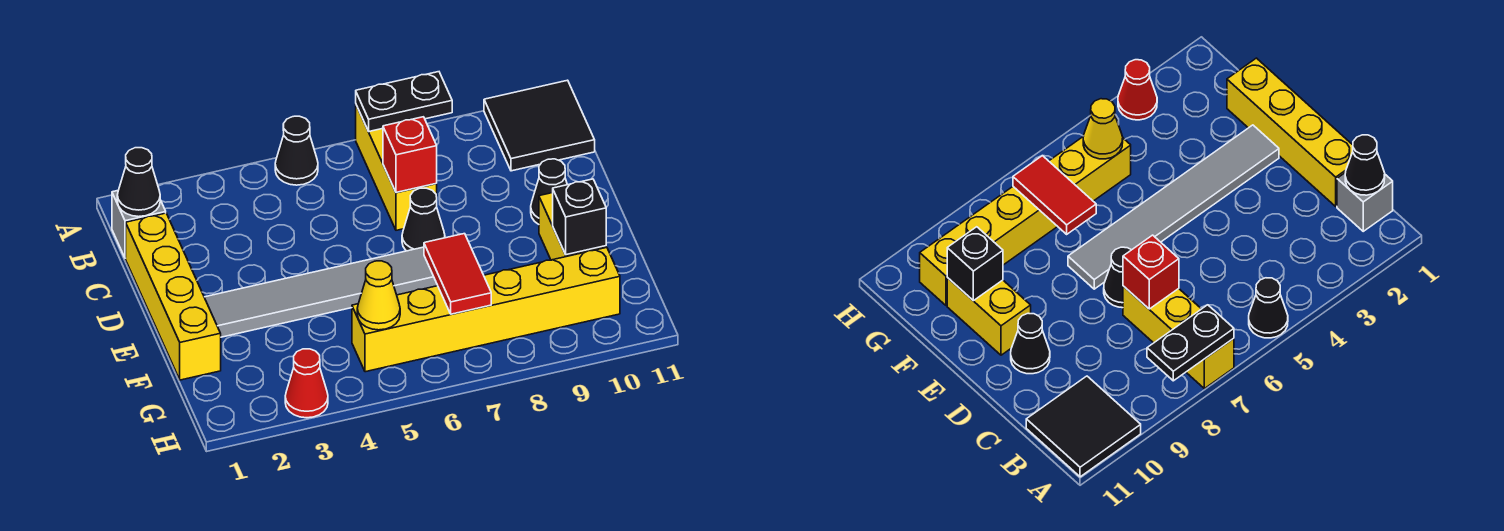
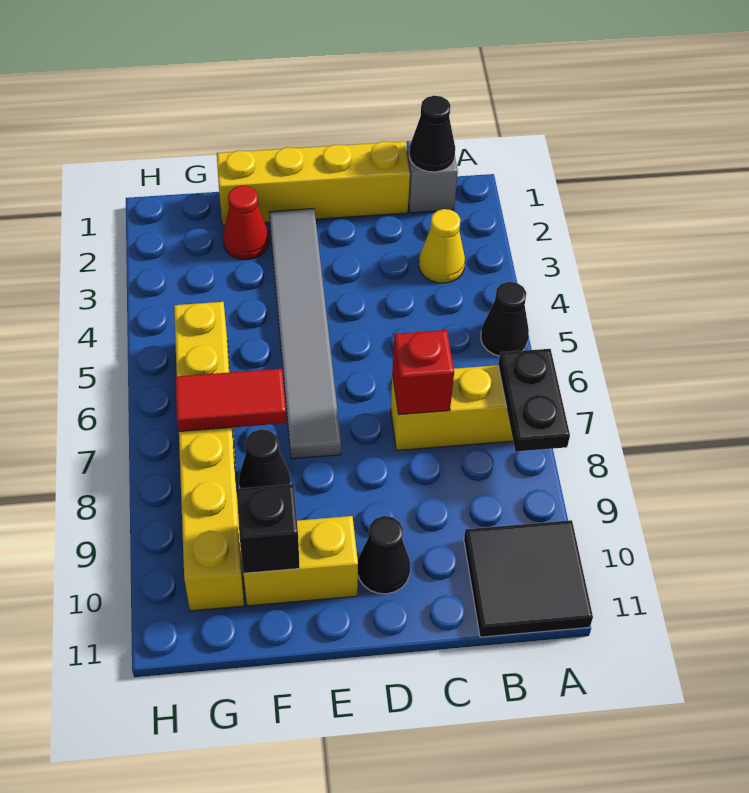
black 1x1 cone [402,188,445,251] -> black 1x1 cone moved to [239,429,290,488]
yellow 1x1 cone [357,261,400,330] -> yellow 1x1 cone moved to [419,209,465,283]
red 1x1 cone [285,349,328,418] -> red 1x1 cone moved to [223,186,269,260]

